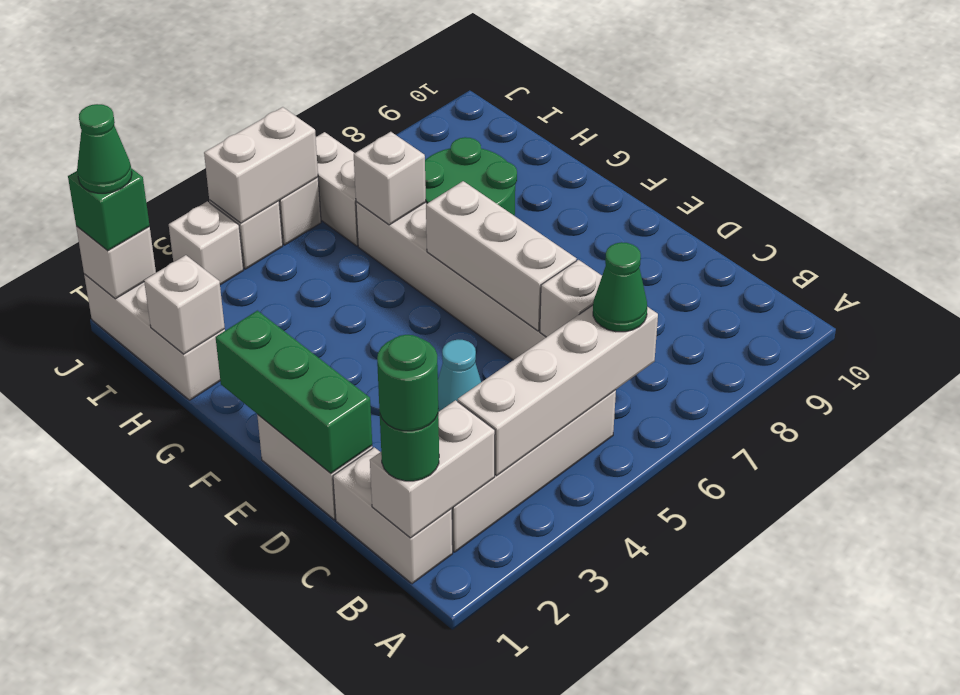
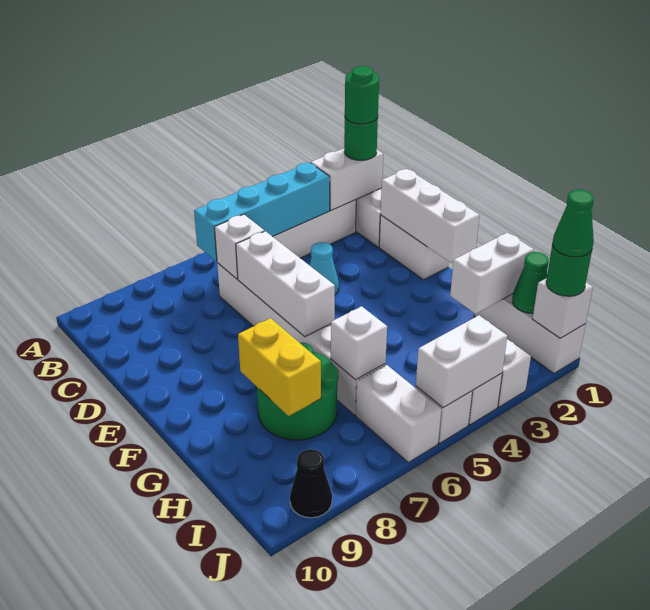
white 1x4 brick [458,305,658,476] -> cyan 1x4 brick [194,163,330,261]
green 1x1 cone [593,242,647,332] -> green 1x1 cone moved to [512,252,549,313]
green 1x3 brick [216,311,372,473] -> white 1x3 brick [381,169,479,263]
none -> yellow 1x2 brick [238,318,321,416]
white 1x1 brick [144,255,225,354] -> white 1x2 brick [450,233,534,314]
green 1x1 brick [68,168,150,251] -> green 1x1 round brick [546,243,592,296]
none -> black 1x1 cone [290,449,332,518]

